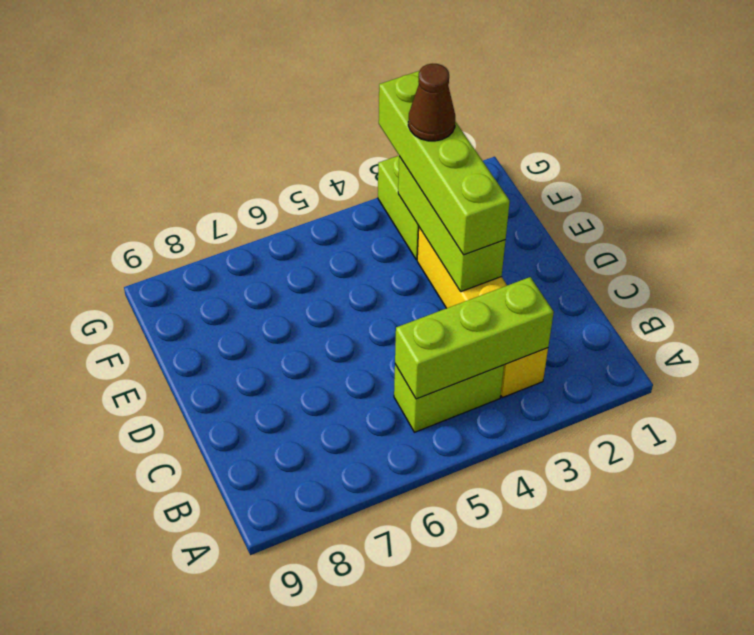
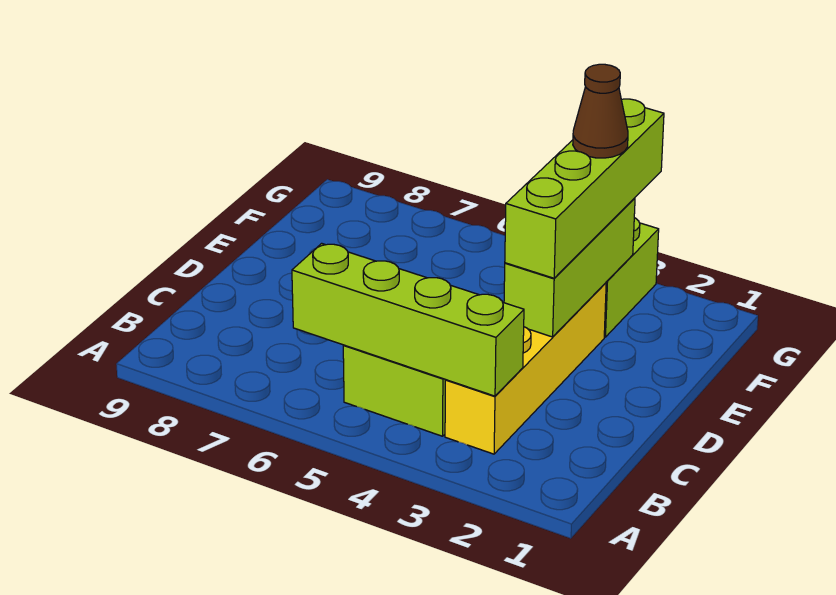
lime 1x3 brick [395,277,554,399] -> lime 1x4 brick [292,243,524,396]

